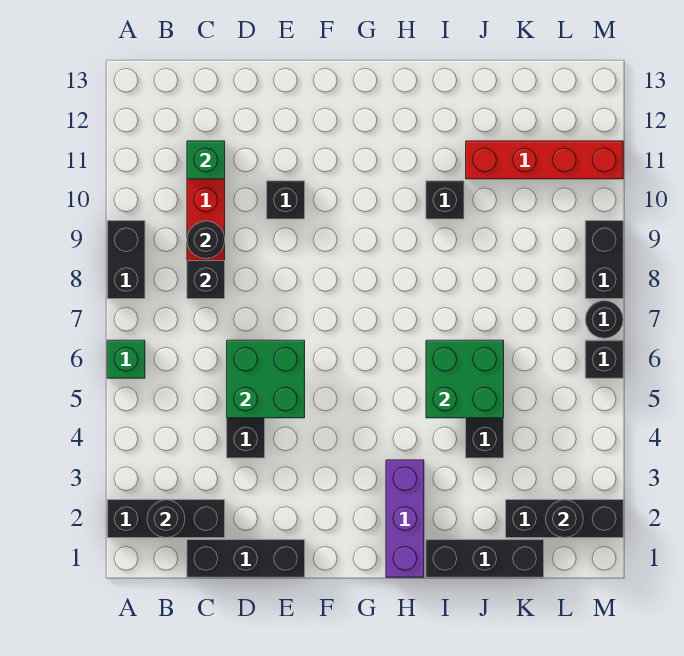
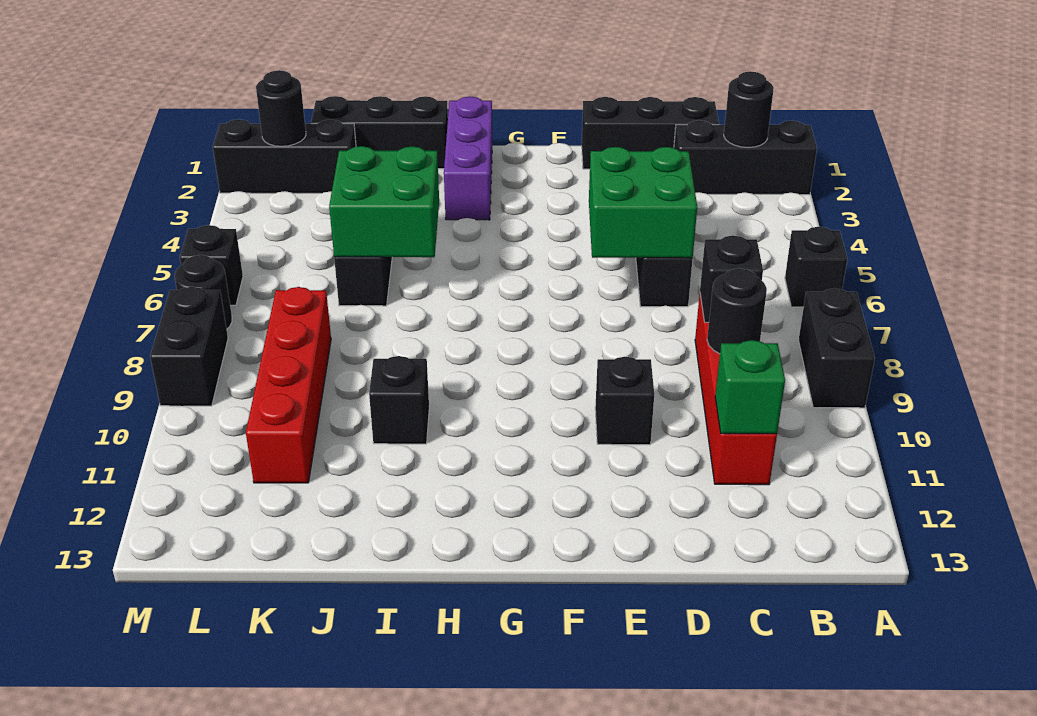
green 1x1 brick [107,340,145,378] -> black 1x1 brick [785,227,847,307]
red 1x4 brick [466,141,623,179] -> red 1x4 brick turned to [246,287,331,483]

